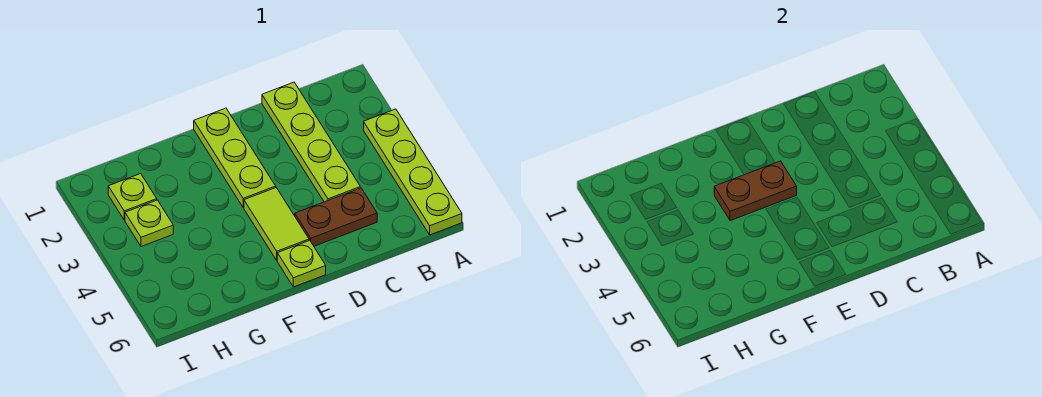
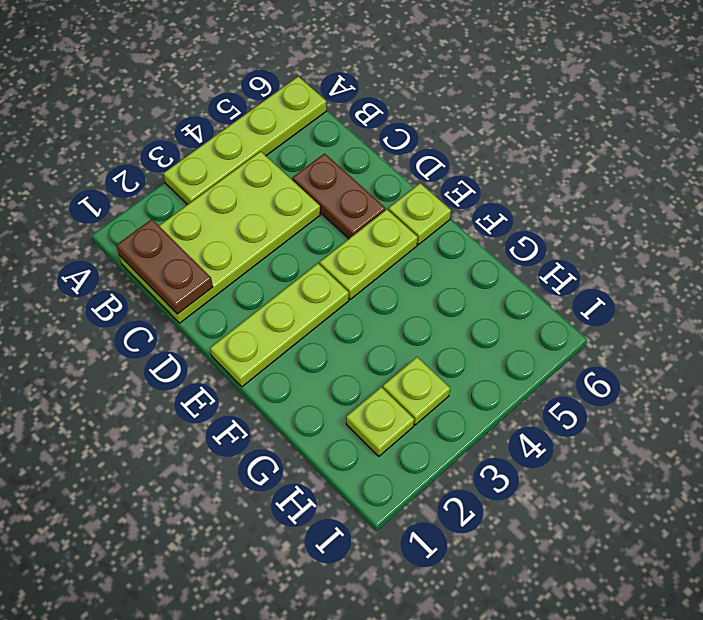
lime 1x4 plate [262,82,360,202] -> lime 2x4 plate [119,151,320,323]
brown 1x2 plate [714,161,797,221] -> brown 1x2 plate moved to [116,219,213,314]
lime 1x2 tile [244,188,309,260] -> lime 1x2 plate [320,209,418,299]

